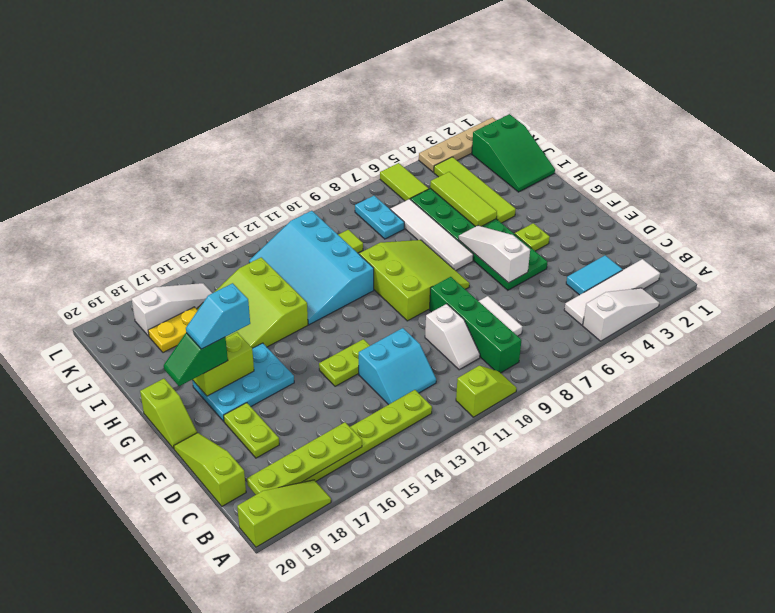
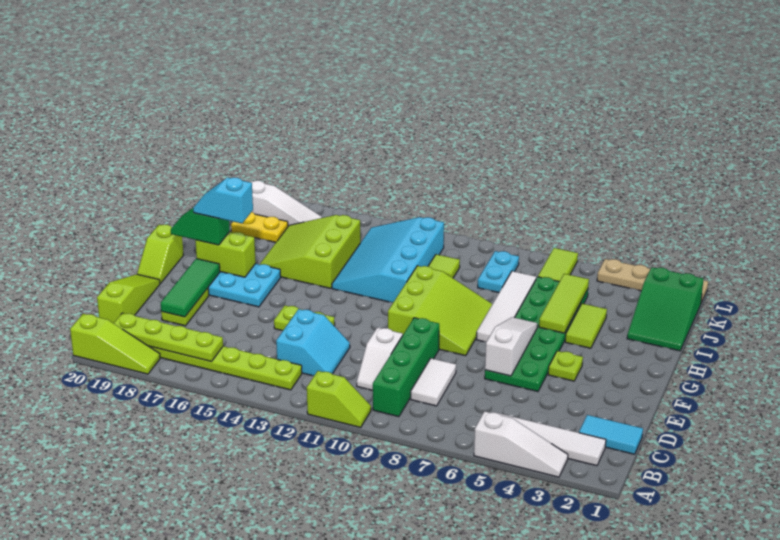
cyan 1x2 tile [566,255,622,295] -> cyan 1x2 tile moved to [579,415,643,454]
cyan 2x2 slope [359,328,436,405] -> cyan 2x2 slope turned to [276,309,350,376]
none -> green 1x3 tile [161,259,220,317]
lime 1x4 tile [434,157,516,223] -> lime 1x2 tile [565,304,607,348]

